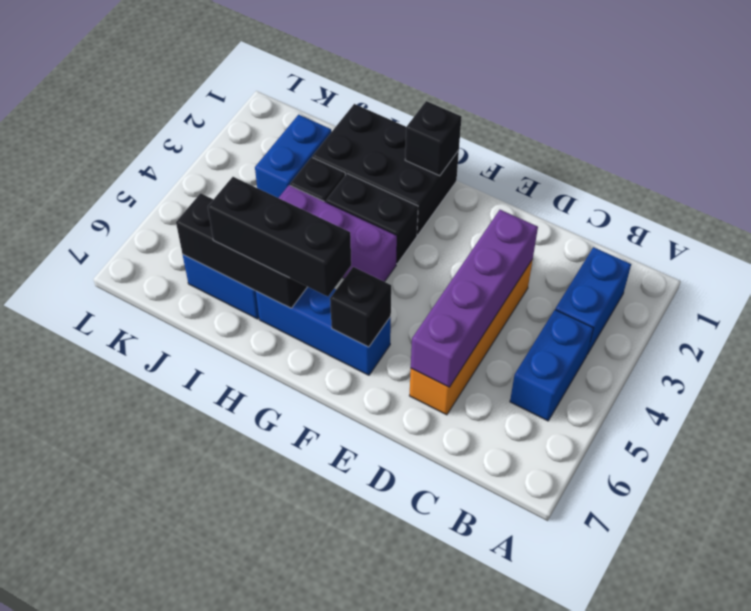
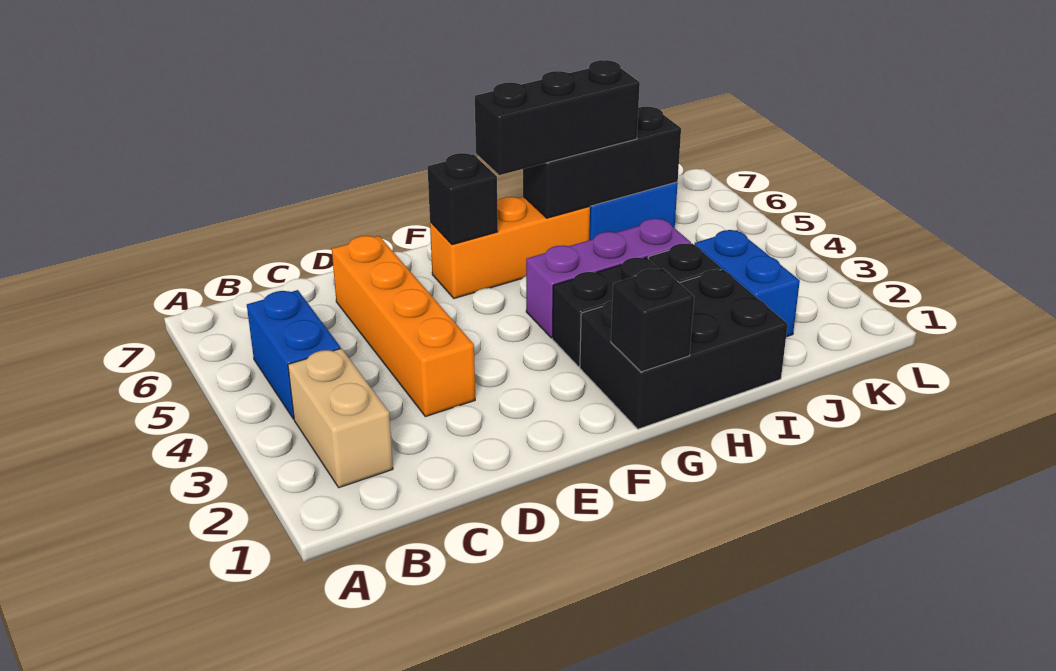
blue 1x2 brick [555,247,631,354] -> tan 1x2 brick [288,348,393,488]
purple 1x4 brick [411,210,538,387] -> none
blue 1x3 brick [256,287,391,375] -> orange 1x3 brick [430,197,590,299]

